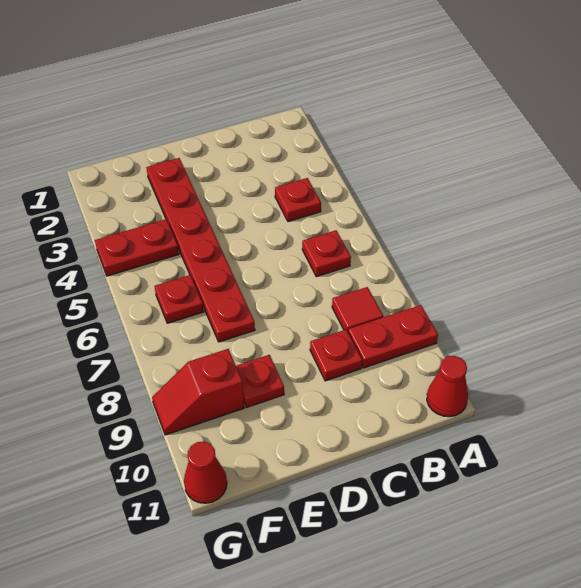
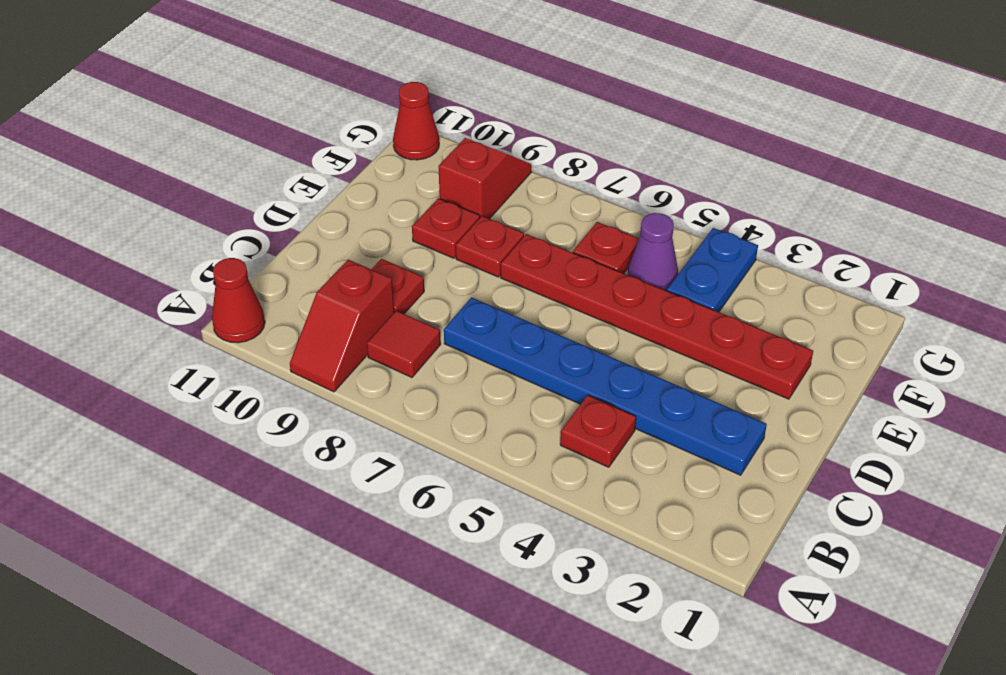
red 1x2 plate [348,305,438,368] -> red 1x2 slope [290,260,394,392]
red 1x1 plate [302,230,351,277] -> red 1x1 plate moved to [456,216,524,277]
none -> blue 1x6 plate [444,297,767,475]
red 1x2 plate [95,219,179,276] -> blue 1x2 plate [667,228,758,312]
none -> purple 1x1 cone [628,213,678,291]

